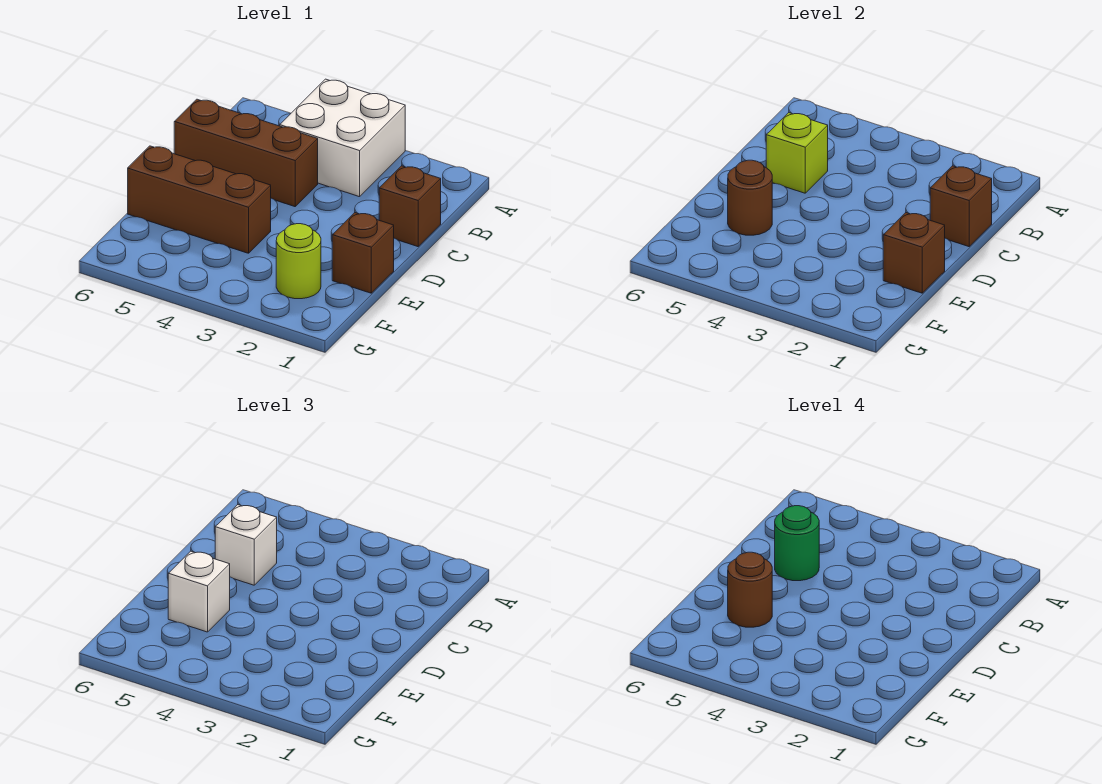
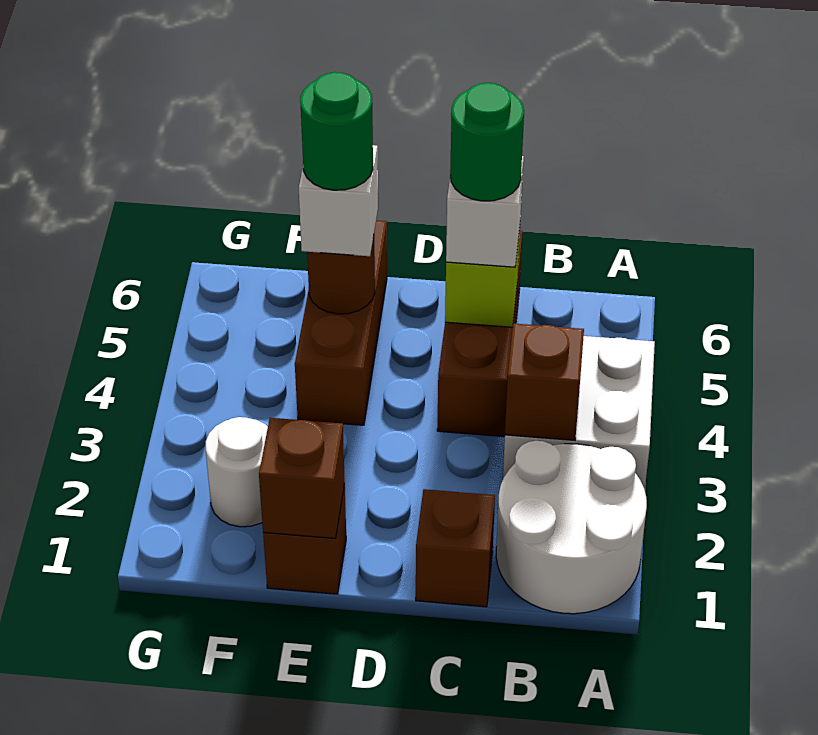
none -> white 2x2 round brick [496,441,647,614]
brown 1x1 brick [930,166,992,247] -> brown 1x1 brick moved to [505,323,584,440]
brown 1x1 round brick [728,552,772,627] -> green 1x1 round brick [300,72,373,190]
lime 1x1 round brick [276,224,321,299] -> white 1x1 round brick [206,417,268,527]

